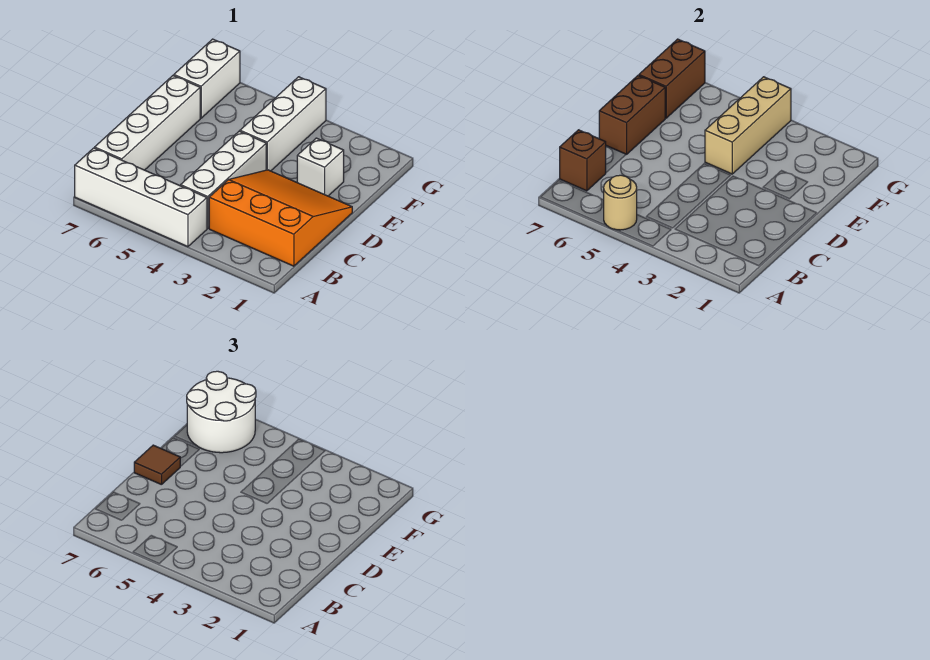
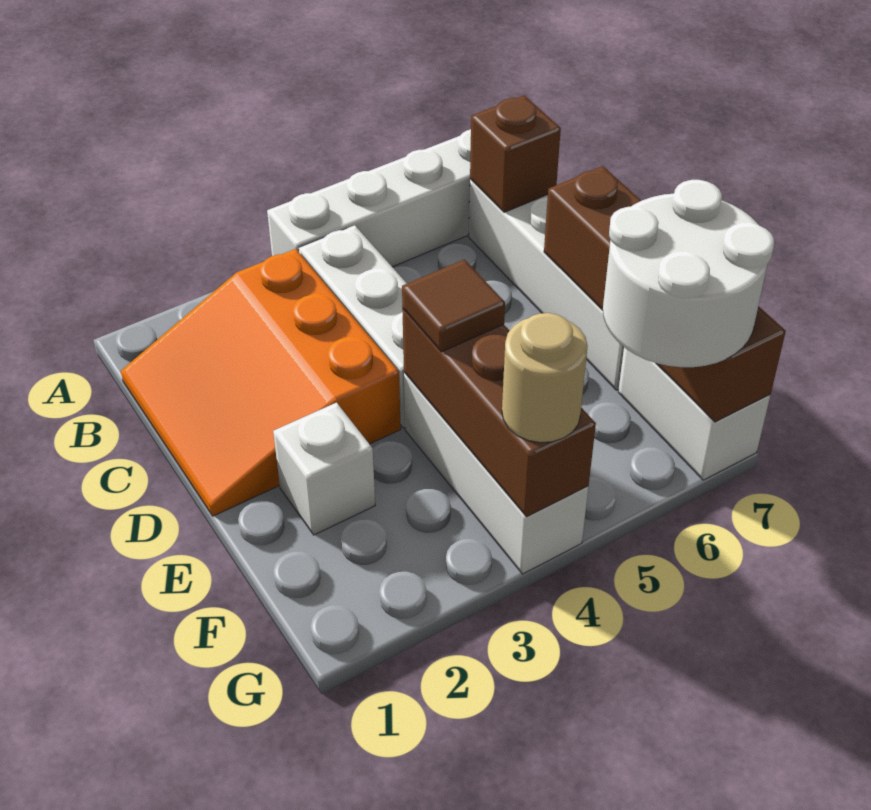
tan 1x1 round brick [604,175,637,230] -> tan 1x1 round brick moved to [502,313,588,443]
orange 3x3 slope [209,170,352,266] -> orange 3x3 slope turned to [121,249,401,516]
brown 1x1 tile [134,445,180,485] -> brown 1x1 tile moved to [402,260,505,352]
tan 1x3 brick [705,77,791,174] -> brown 1x3 brick [402,309,596,517]

